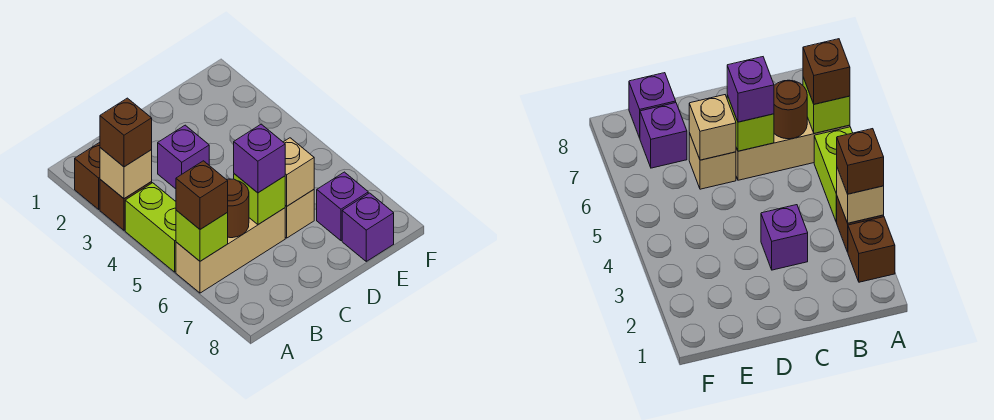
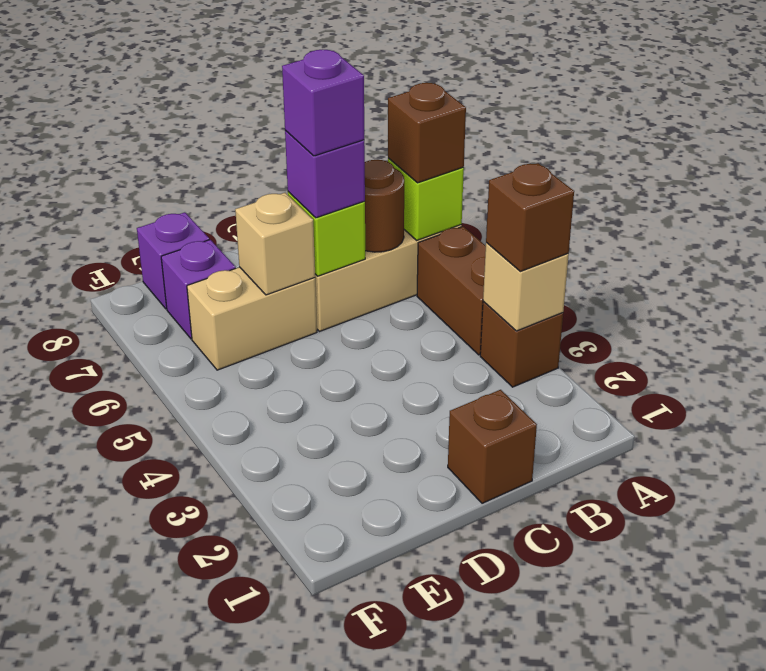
brown 1x1 brick [75,142,100,209] -> brown 1x1 brick moved to [448,390,537,503]
lime 1x2 brick [125,183,176,272] -> brown 1x2 brick [417,226,486,355]
purple 1x1 brick [158,125,209,189] -> purple 1x1 brick moved to [282,50,364,156]
tan 1x1 brick [285,190,314,238] -> tan 1x2 brick [187,267,317,370]

